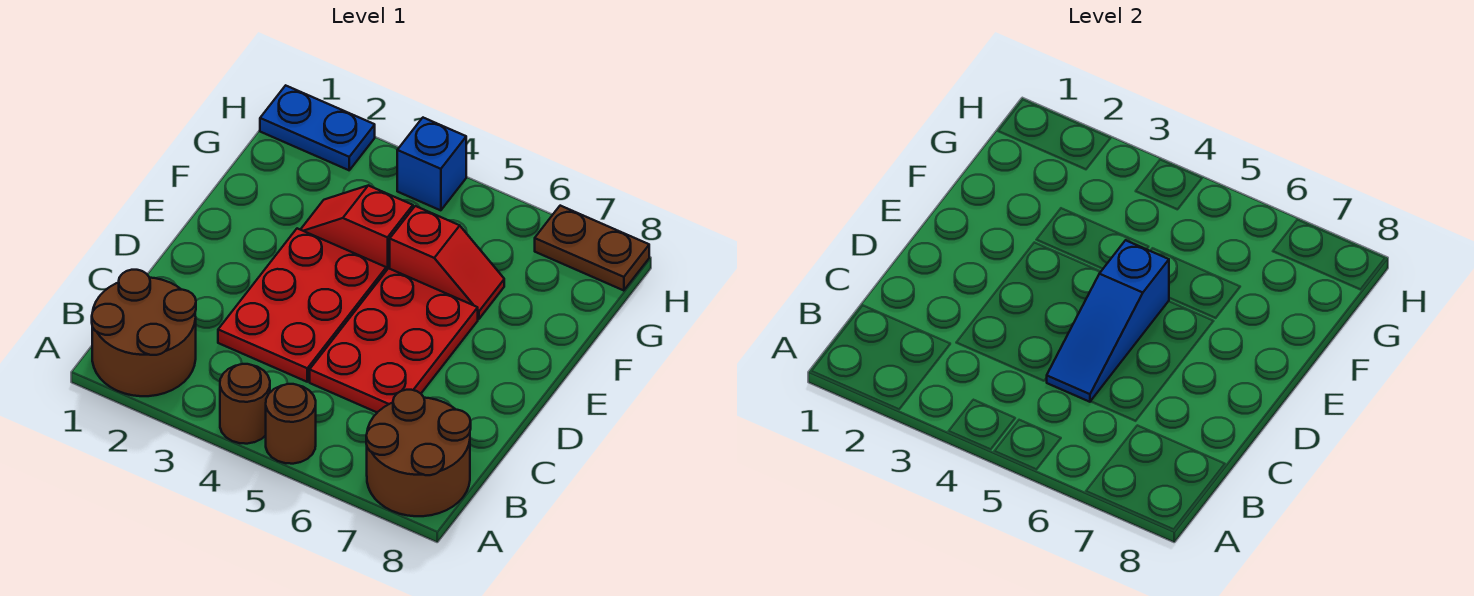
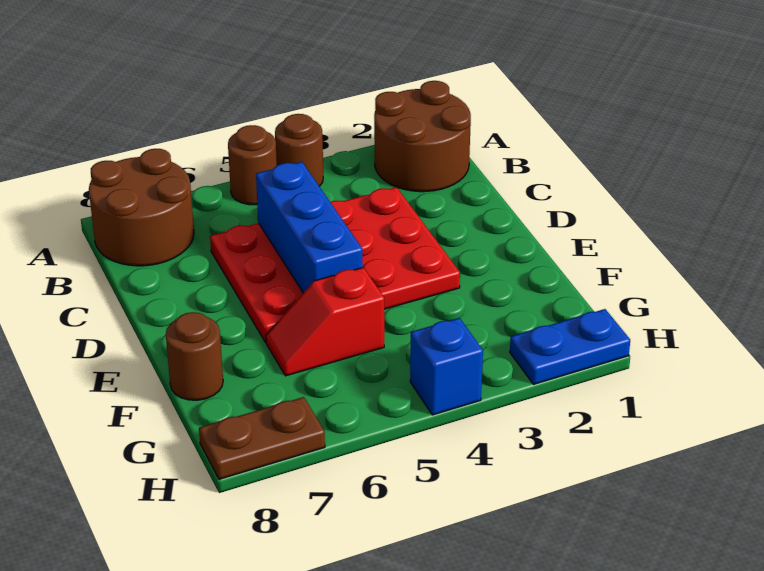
blue 1x3 slope [1047,240,1169,402] -> blue 1x3 brick [256,162,363,293]
red 1x2 slope [300,185,413,271] -> none
none -> brown 1x1 round brick [166,312,223,400]

